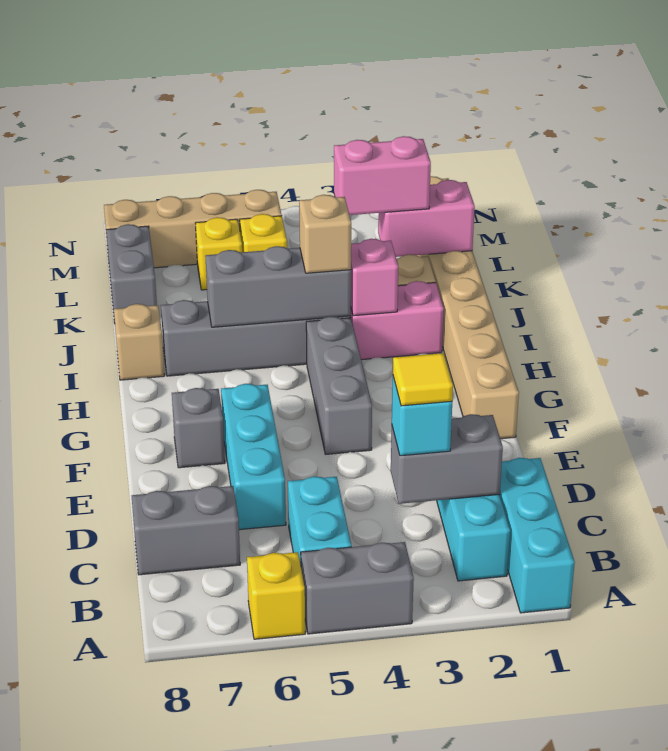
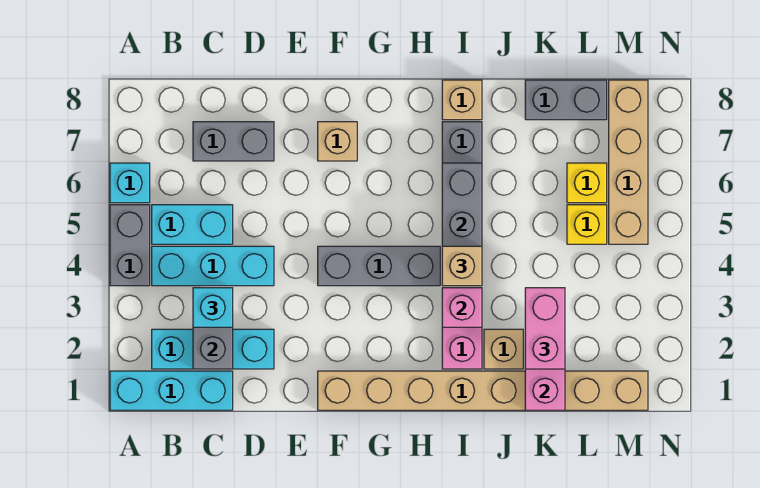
yellow 1x1 brick [247,552,305,639] -> cyan 1x1 brick [110,163,150,203]
yellow 1x1 tile [393,353,453,406] -> none
grey 1x2 brick [132,486,240,575] -> grey 1x2 brick turned to [193,122,274,161]
cyan 1x3 brick [221,384,286,530] -> cyan 1x3 brick moved to [152,246,274,286]
grey 1x1 brick [172,388,225,468] -> tan 1x1 brick [318,122,357,161]

